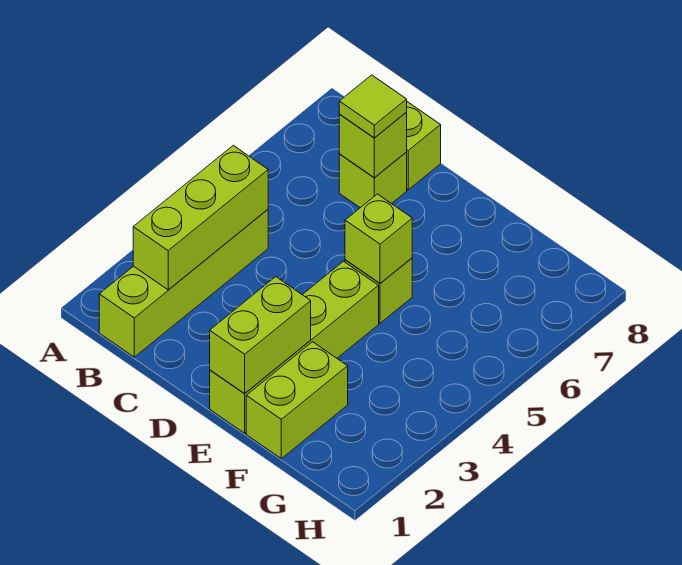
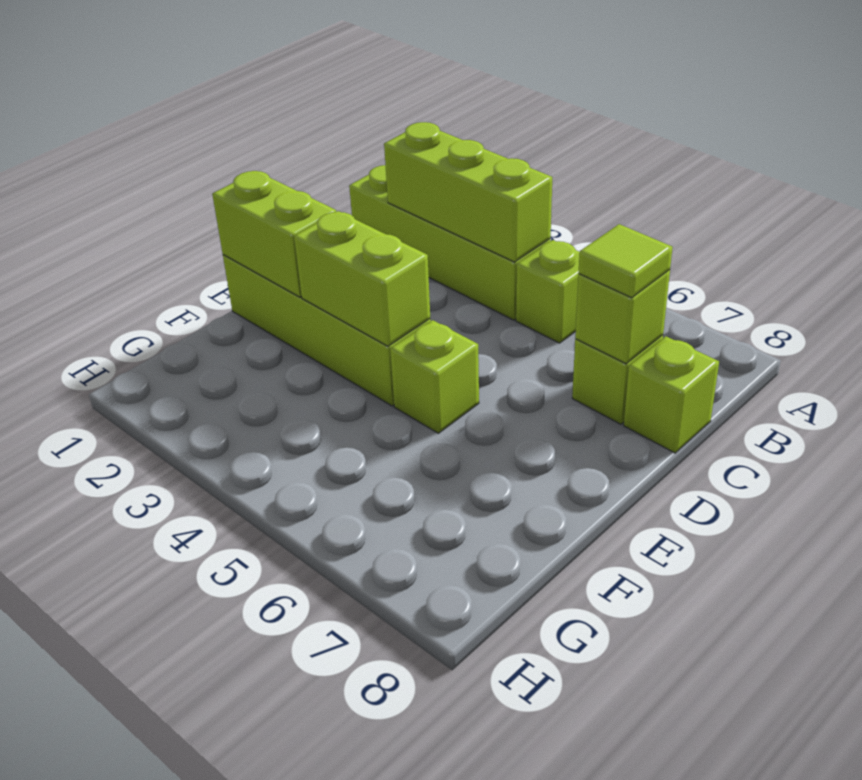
lime 1x1 brick [345,194,412,283] -> lime 1x1 brick moved to [516,240,580,343]
lime 1x2 brick [246,342,348,459] -> lime 1x2 brick moved to [294,211,430,346]

